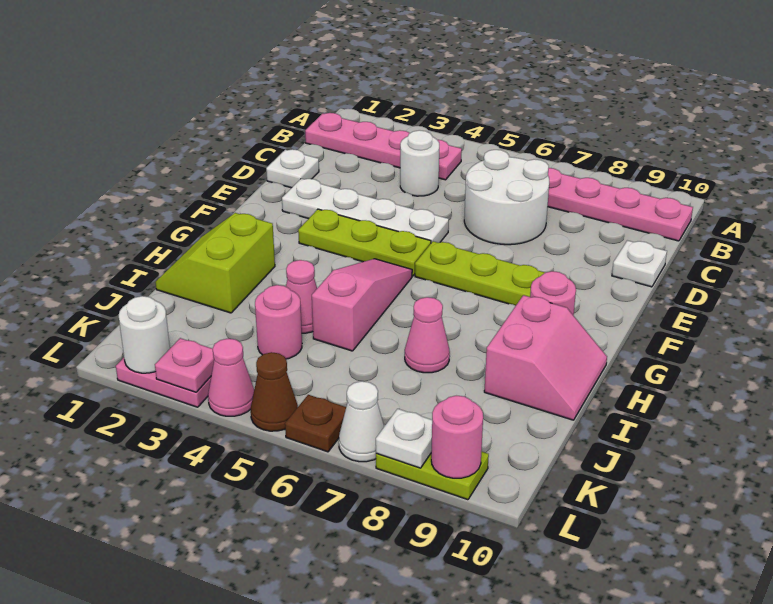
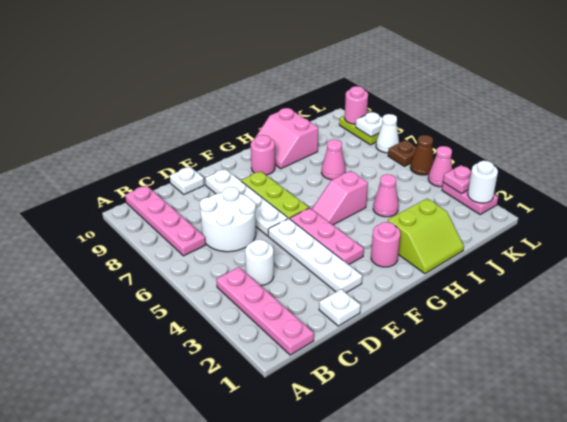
none -> white 1x4 plate [205,169,288,236]
lime 1x3 plate [298,209,431,276] -> pink 1x3 plate [290,208,364,265]
pink 1x3 slope [312,259,412,351] -> pink 1x2 slope [312,171,368,225]
pink 2x2 slope [484,295,607,420] -> pink 2x2 slope turned to [255,108,318,169]
pink 1x1 round brick [255,285,302,359] -> pink 1x1 round brick moved to [371,222,400,267]

